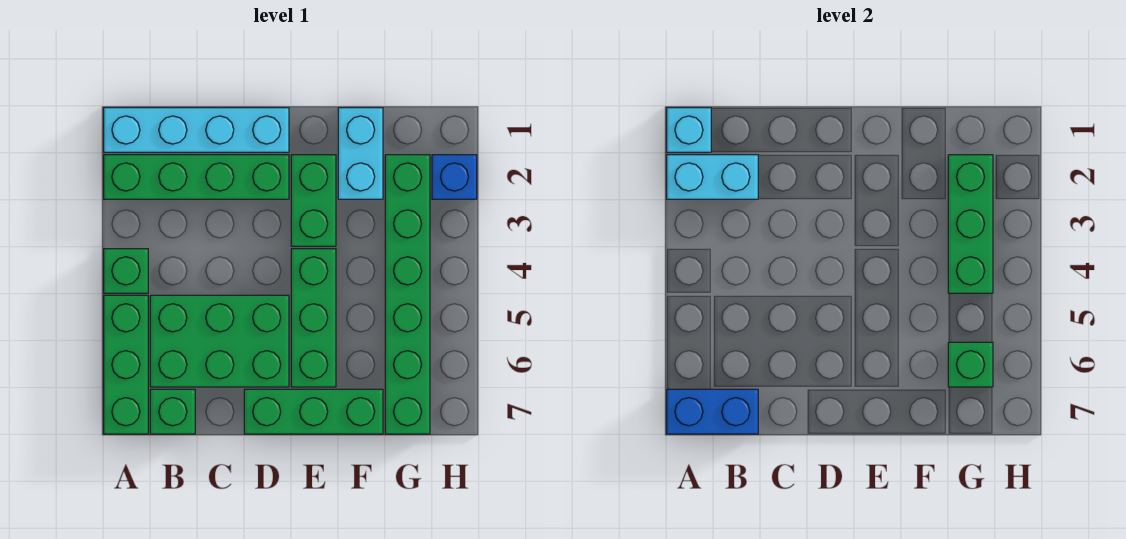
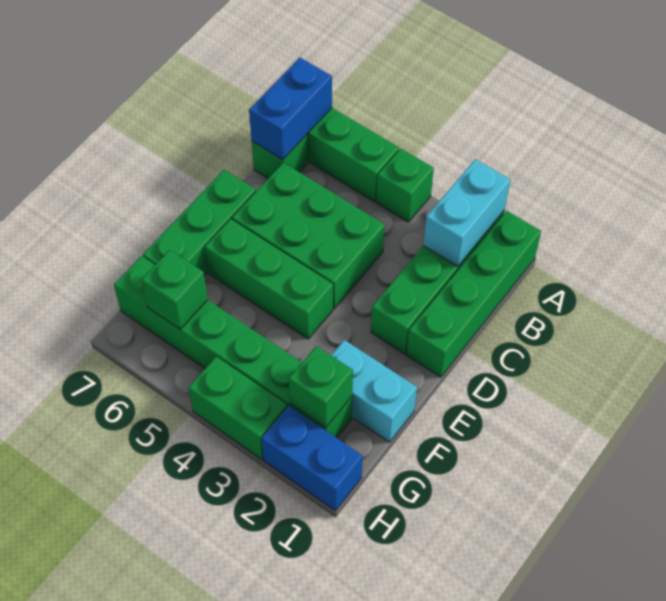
cyan 1x4 brick [104,108,289,152] -> green 1x4 brick [406,211,541,377]
cyan 1x1 brick [667,108,711,152] -> none
green 2x3 brick [150,295,289,387] -> green 2x3 brick turned to [232,163,385,309]
green 1x2 brick [291,155,336,246] -> green 1x2 brick moved to [188,357,287,459]
green 1x3 brick [948,155,993,293] -> green 1x1 brick [289,346,353,428]
blue 1x1 brick [432,155,477,199] -> blue 1x2 brick [261,406,363,511]

